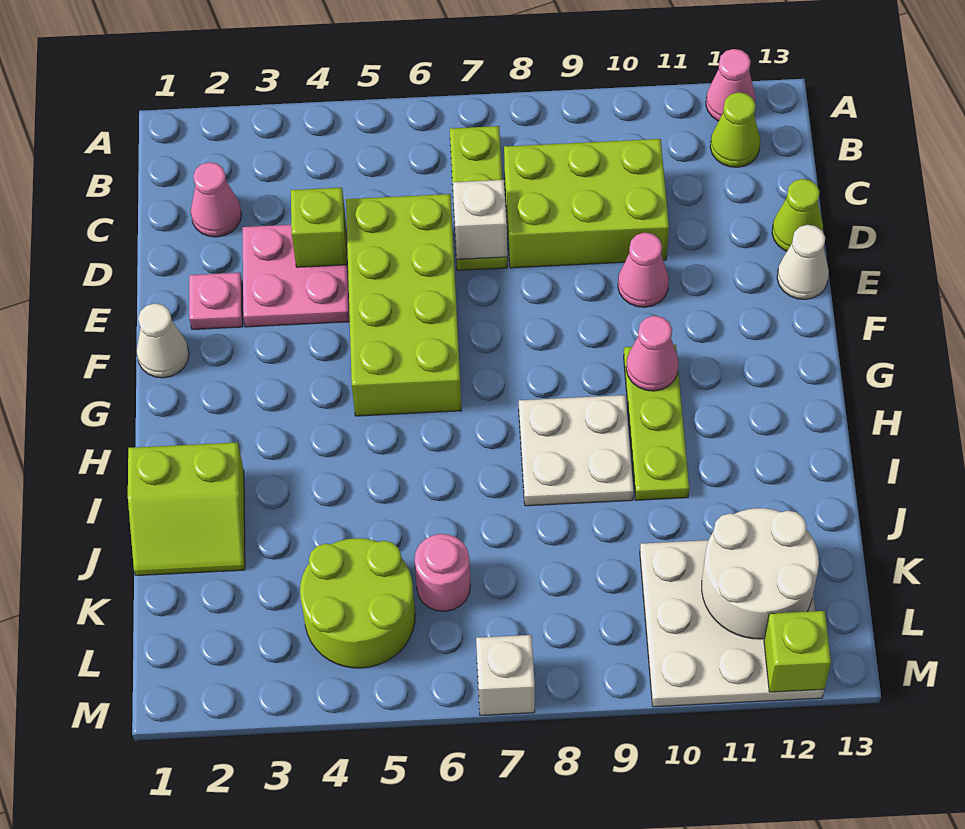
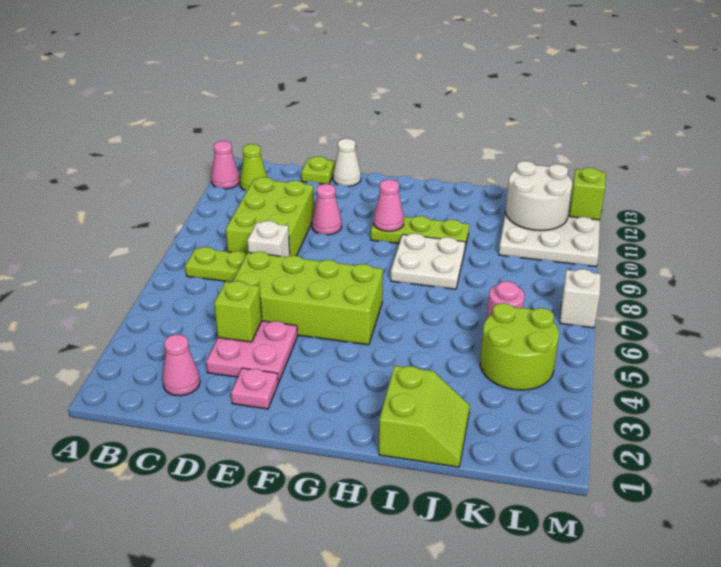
lime 1x1 cone [772,179,823,251] -> lime 1x1 plate [301,157,335,184]
white 1x1 cone [137,303,189,378] -> none

